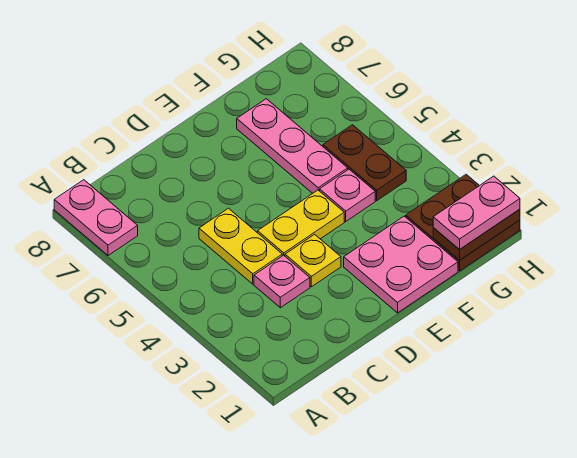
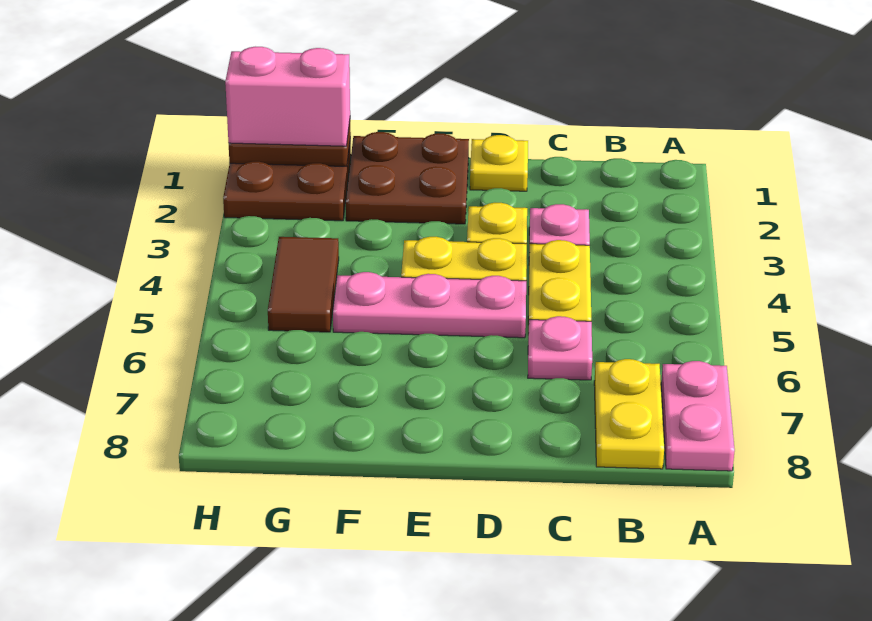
none -> yellow 1x2 plate [594,359,664,469]
none -> yellow 1x1 plate [470,135,528,191]
pink 2x2 plate [344,216,458,313] -> brown 2x2 plate [346,132,469,224]
pink 1x1 plate [320,169,375,221] -> pink 1x1 plate moved to [528,316,592,380]
pink 1x3 plate [237,99,348,193] -> pink 1x3 plate turned to [333,272,526,338]
pink 1x2 plate [433,176,520,250] -> pink 1x2 brick [225,47,350,146]
brown 1x2 plate [323,125,406,201] -> brown 1x2 tile [268,237,339,332]

